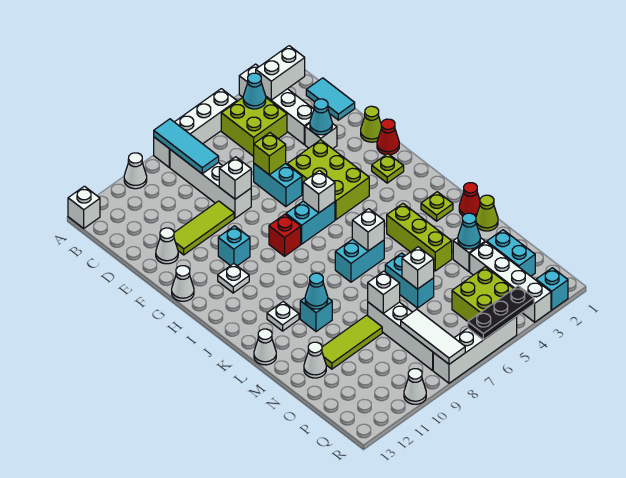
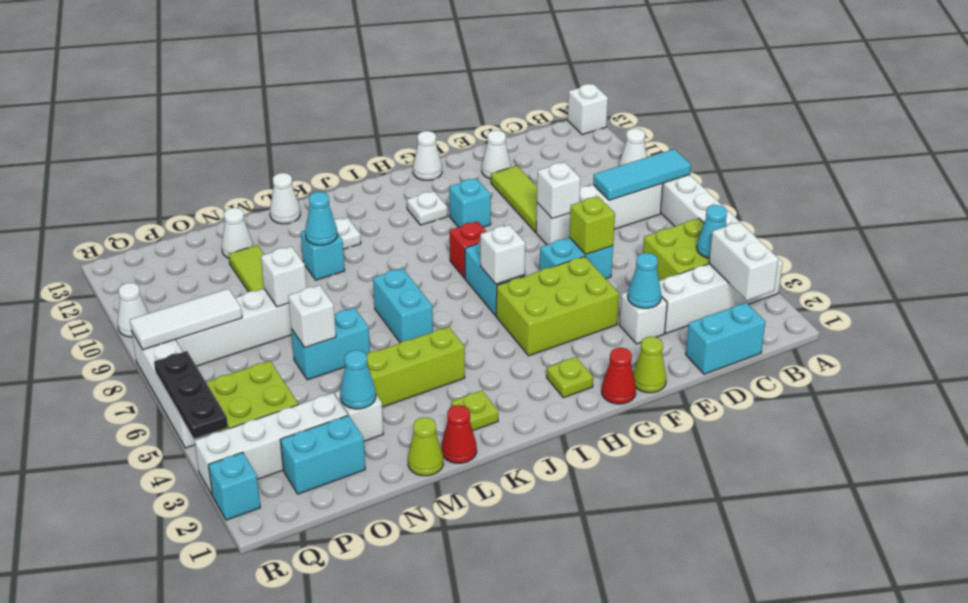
cyan 1x2 tile [306,78,355,120] -> cyan 1x2 brick [686,303,765,374]
white 1x1 brick [352,209,384,251] -> none

